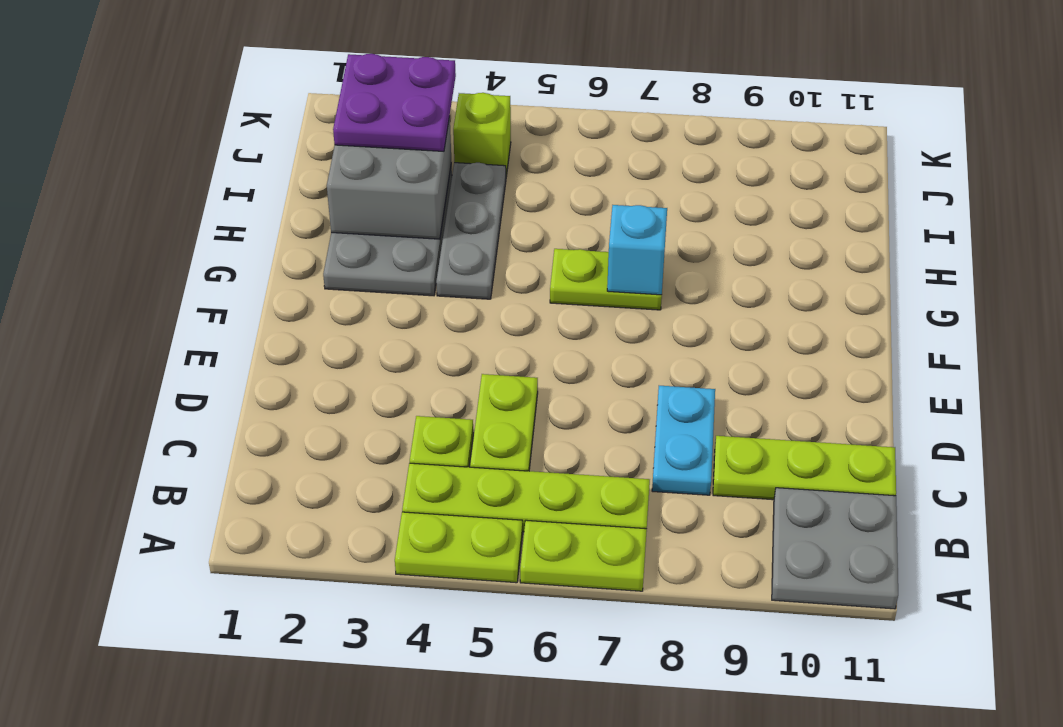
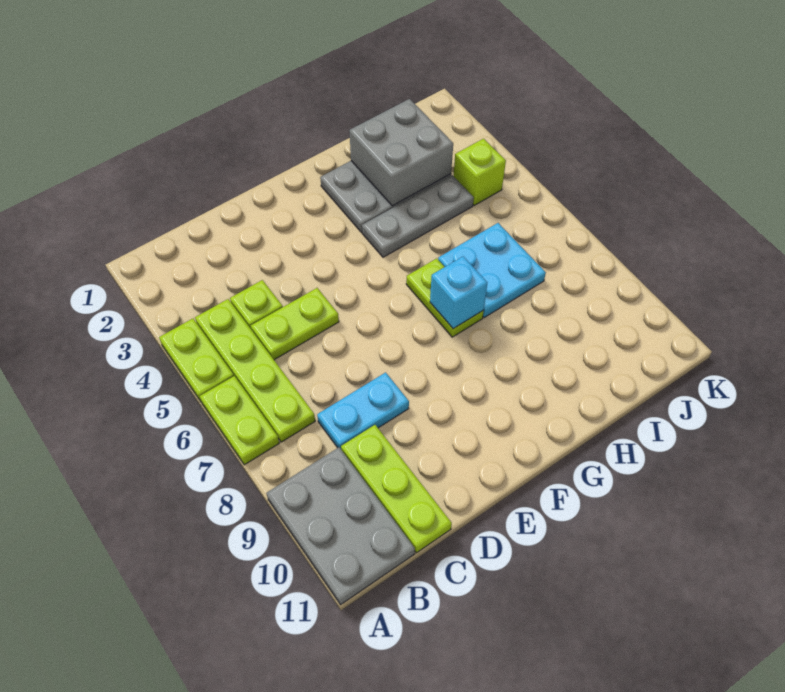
grey 2x2 plate [772,488,898,609] -> grey 2x3 plate [267,447,415,605]
none -> cyan 2x2 plate [438,223,546,318]
purple 2x2 plate [333,54,456,151] -> none

